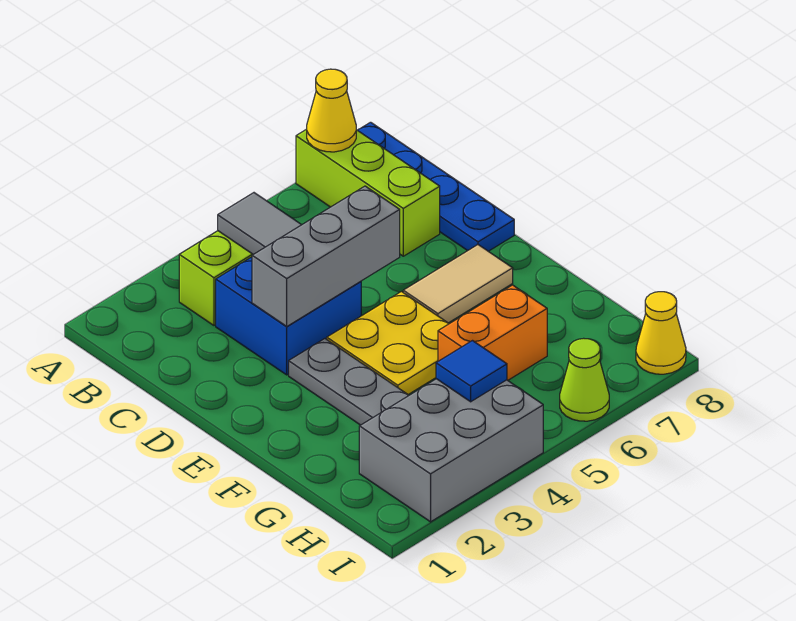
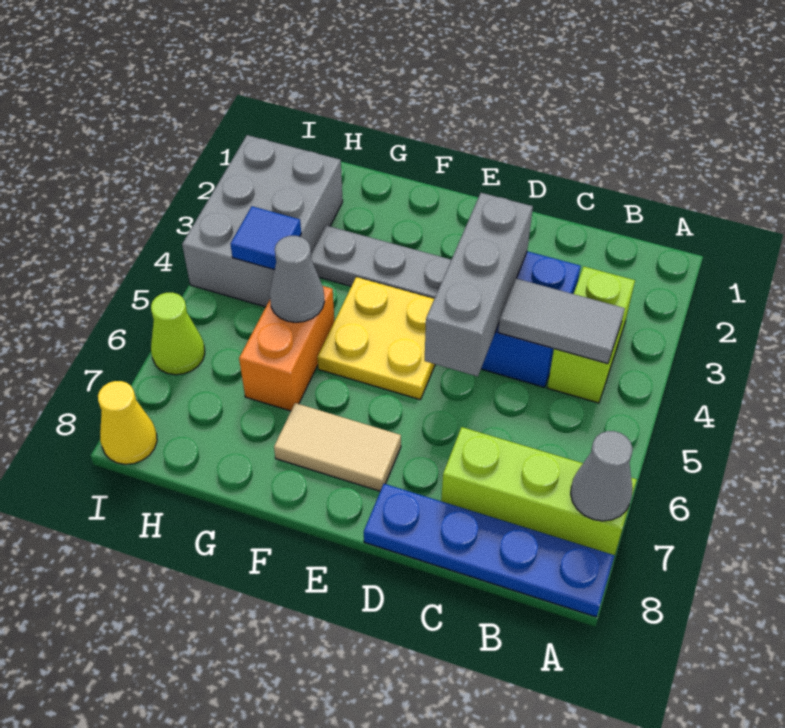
yellow 1x1 cone [307,69,356,152] -> grey 1x1 cone [571,431,633,521]
tan 1x2 tile [403,245,513,323] -> tan 1x2 tile turned to [274,403,401,491]
none -> grey 1x1 cone [270,236,324,322]

